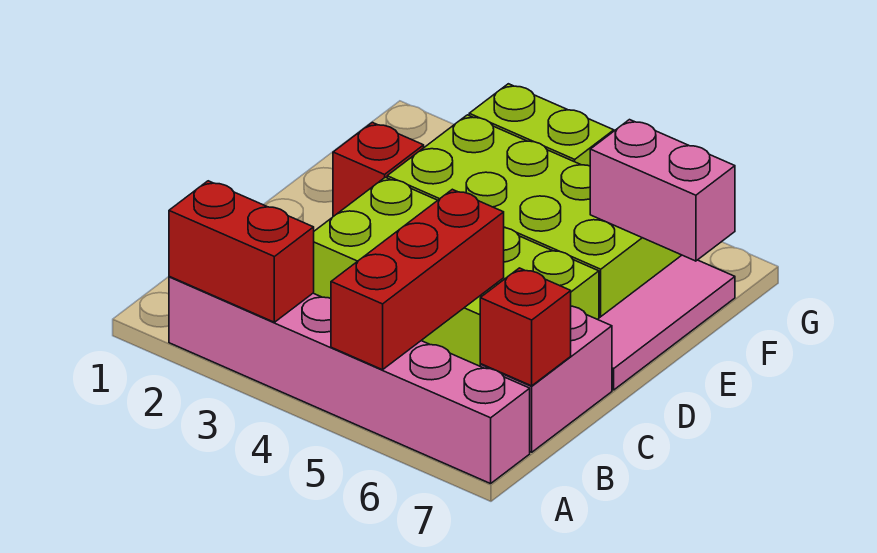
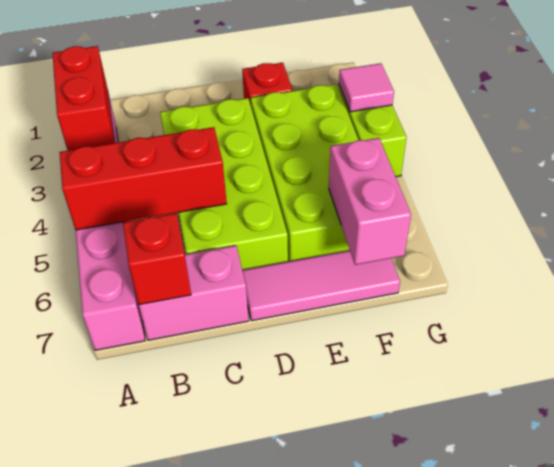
none -> pink 1x1 tile [339,63,394,112]

